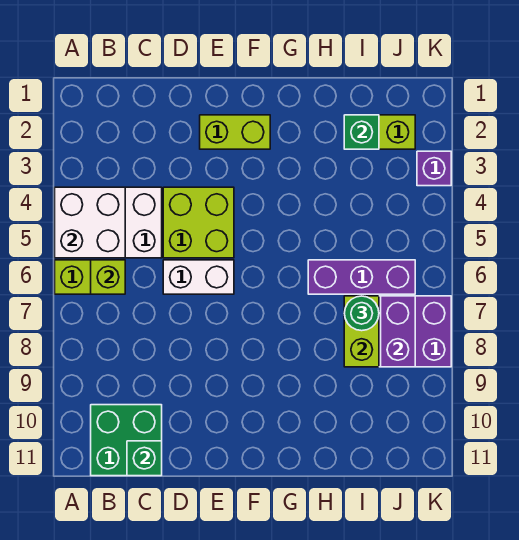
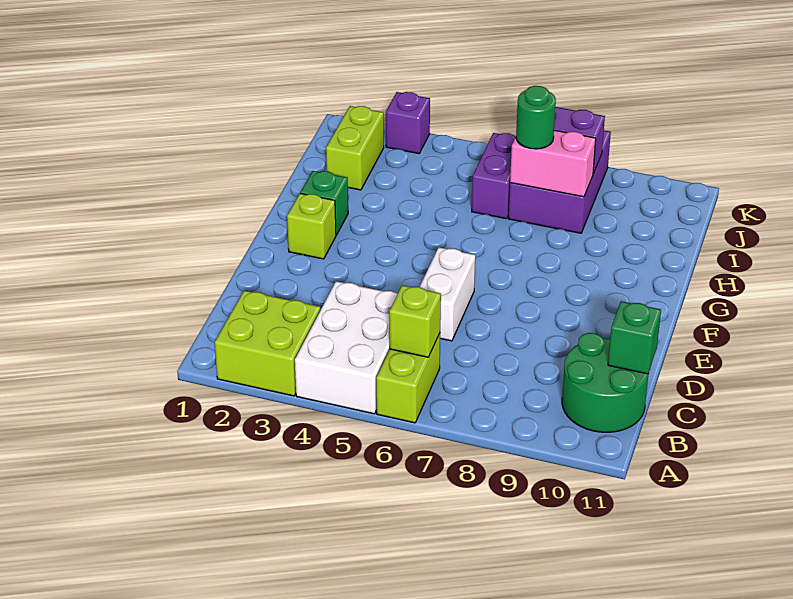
white 2x2 brick [55,187,125,258] -> none
green 2x2 brick [91,405,162,476] -> green 2x2 round brick [562,333,648,432]
lime 2x2 brick [163,187,234,258] -> lime 2x2 brick moved to [215,291,320,396]
lime 1x2 brick [200,115,270,149] -> lime 1x1 brick [287,193,336,259]
purple 1x3 brick [308,260,415,294] -> purple 1x2 brick [472,133,515,219]
green 1x1 brick [344,115,379,149] -> green 1x1 brick moved to [300,171,348,235]
lime 1x2 brick [344,296,379,367] -> pink 1x2 brick [510,130,596,197]

